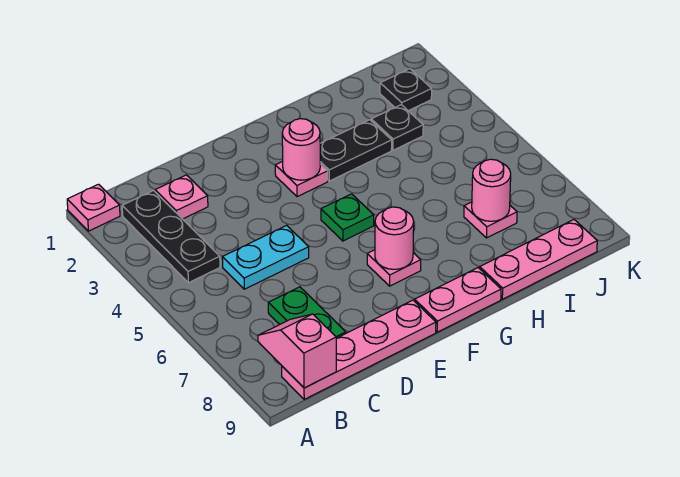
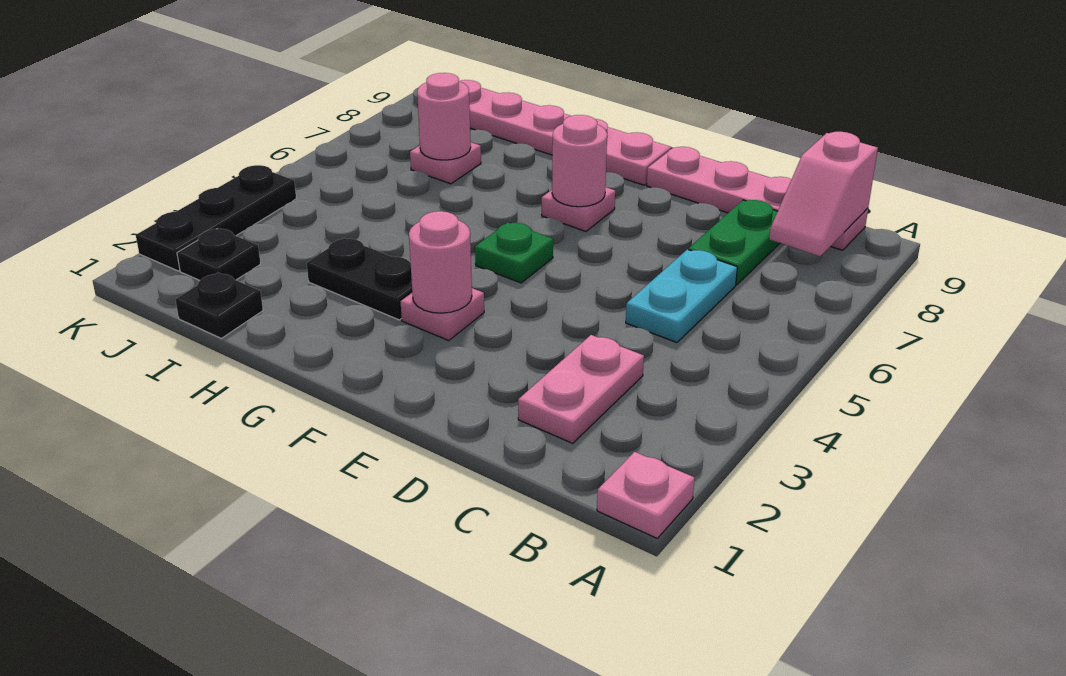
black 1x3 plate [122,191,220,283] -> black 1x3 plate moved to [136,165,296,271]
pink 1x1 plate [155,175,208,219] -> pink 1x2 plate [518,335,644,443]
cyan 1x2 plate [222,225,309,289] -> cyan 1x2 plate turned to [626,249,737,343]
black 1x1 plate [371,105,423,150] -> black 1x1 plate moved to [175,273,263,338]

